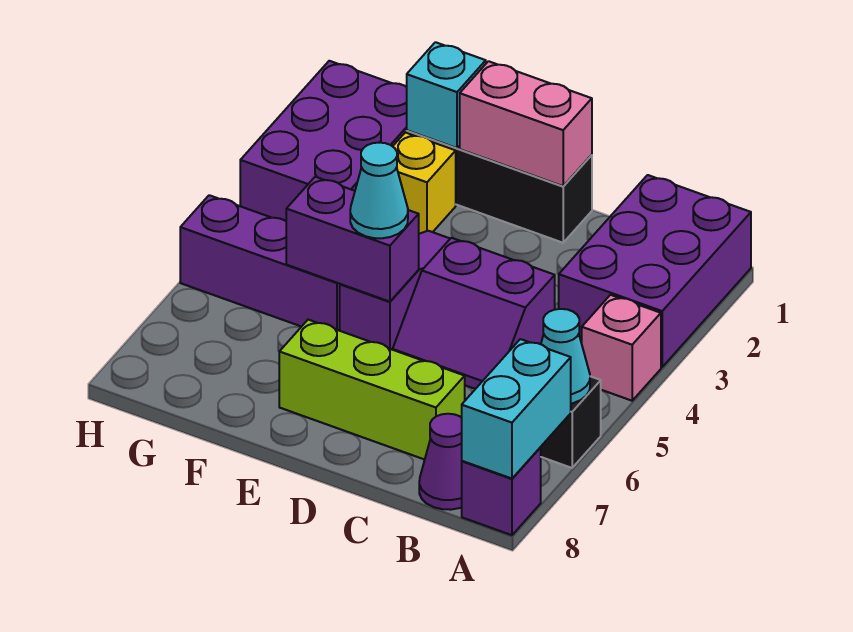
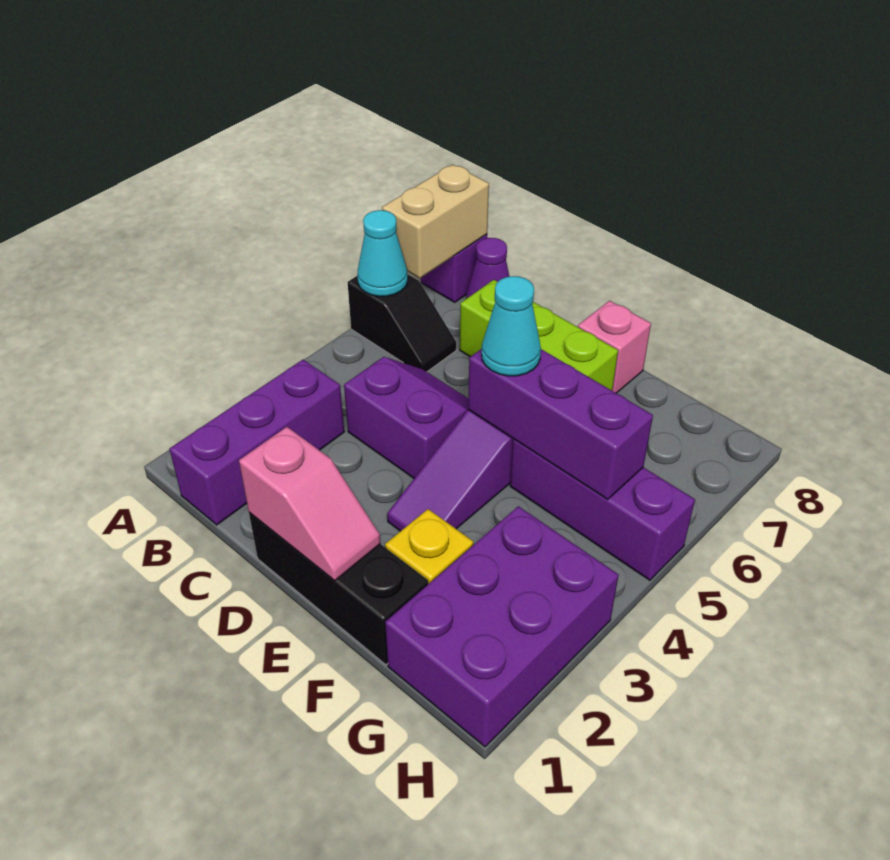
purple 2x3 brick [559,175,751,367] -> purple 1x3 brick [169,360,344,525]
pink 1x1 brick [582,295,661,401] -> pink 1x1 brick moved to [578,301,651,393]
cyan 1x2 brick [462,339,571,479] -> tan 1x2 brick [382,165,489,278]
pink 1x2 brick [460,61,592,186] -> pink 1x2 slope [239,427,380,581]
purple 1x2 brick [286,177,419,302] -> purple 1x3 brick [468,349,653,499]
cyan 1x1 brick [407,42,486,148] -> none

